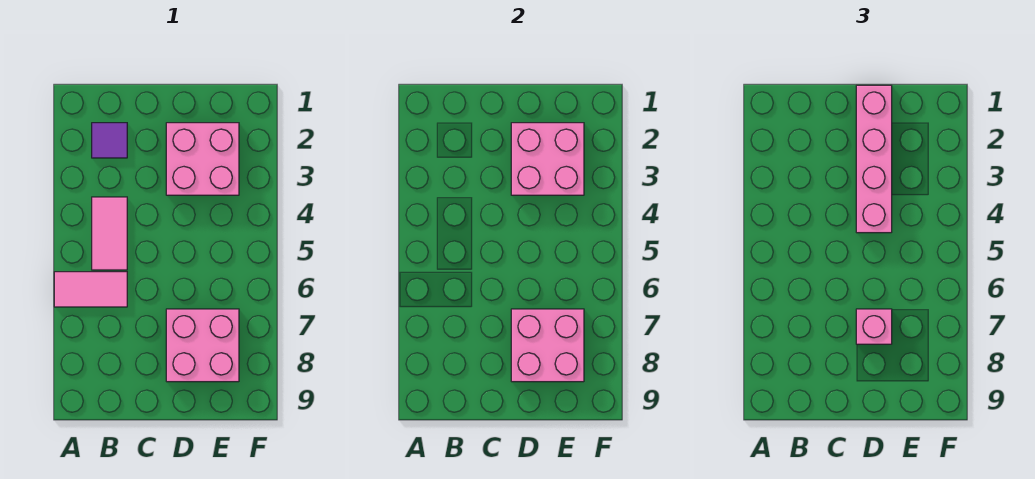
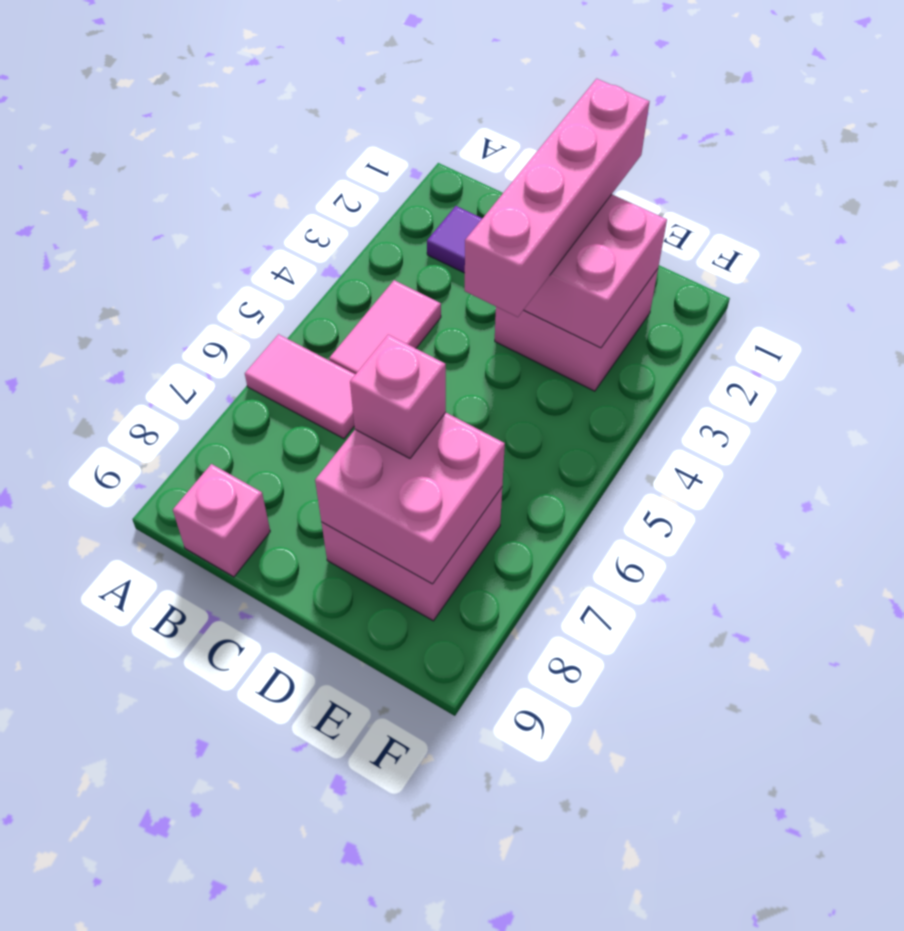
none -> pink 1x1 brick [173,464,270,577]

